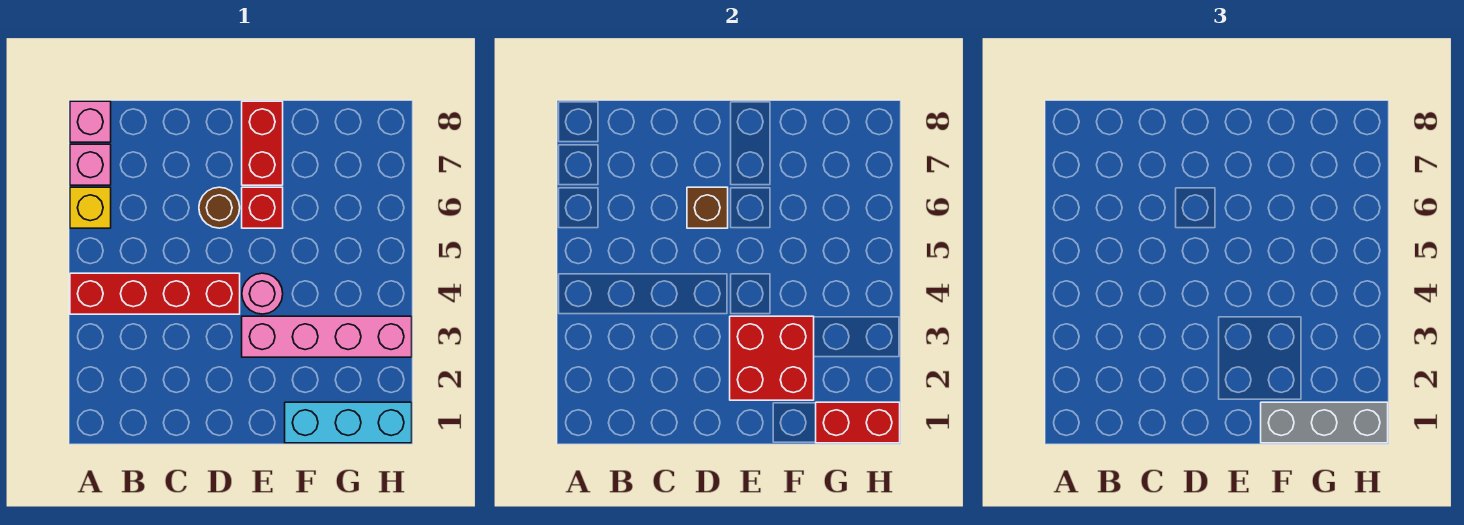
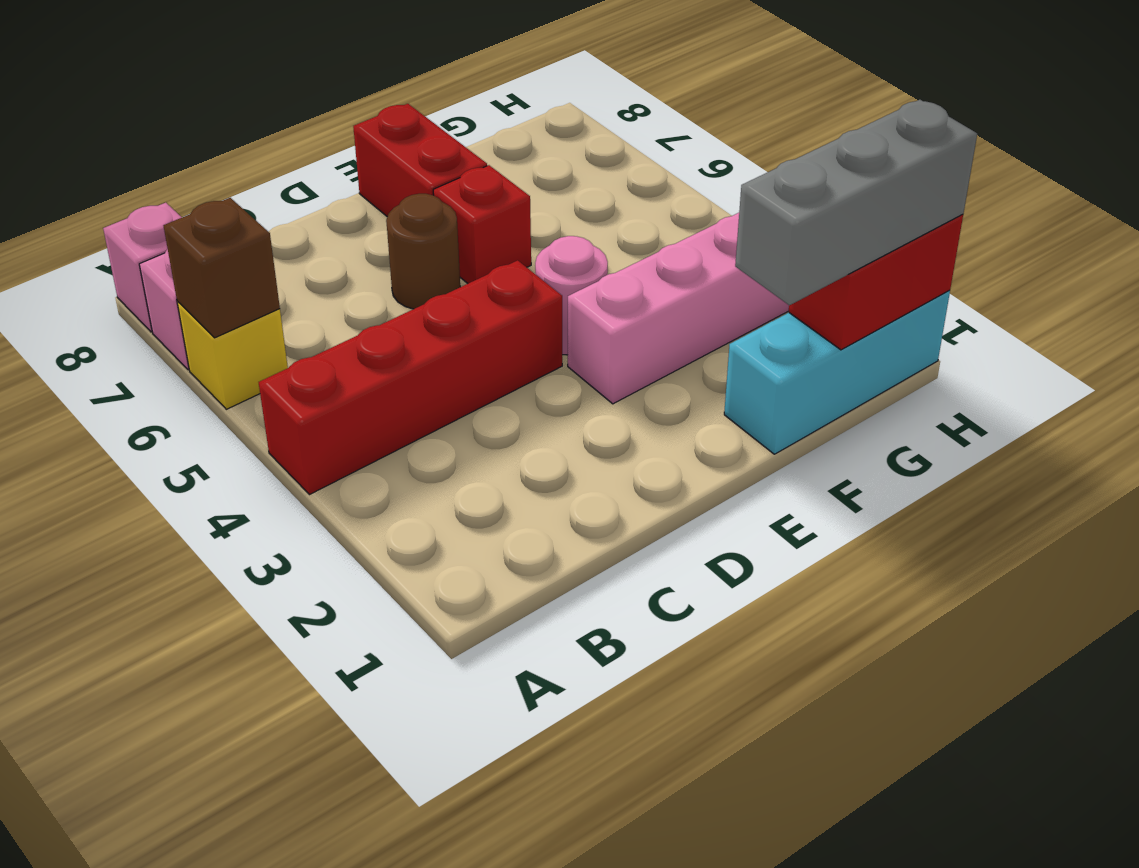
brown 1x1 brick [687,187,728,228] -> brown 1x1 brick moved to [164,198,280,338]
red 2x2 brick [730,316,814,400] -> none

